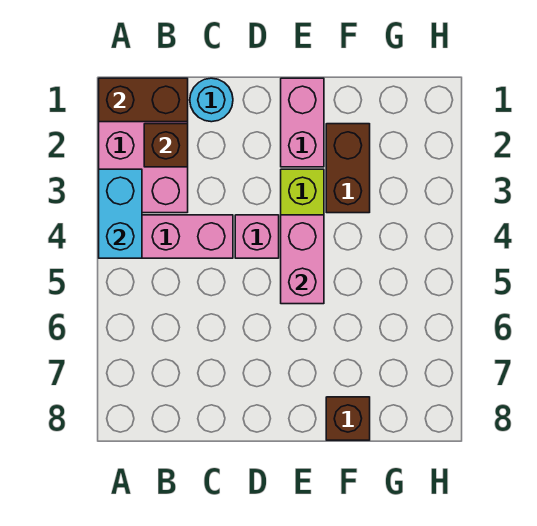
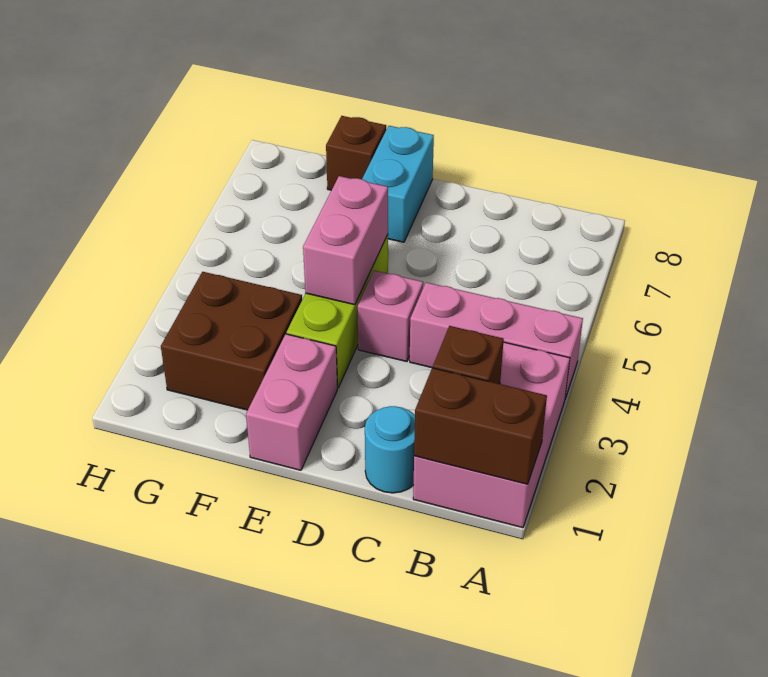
cyan 1x2 brick [99,169,142,258] -> cyan 1x2 brick moved to [362,126,434,242]
brown 1x2 brick [326,124,370,213] -> brown 2x2 brick [161,272,302,410]

